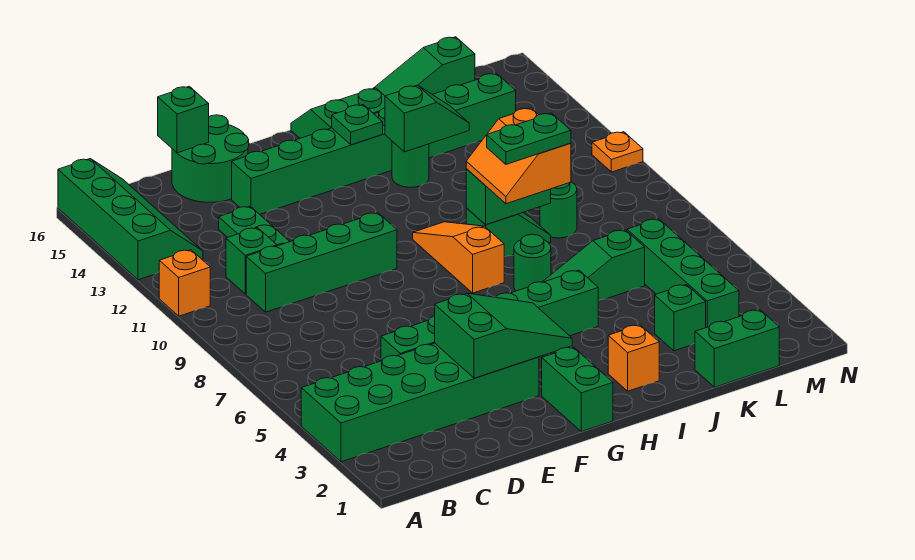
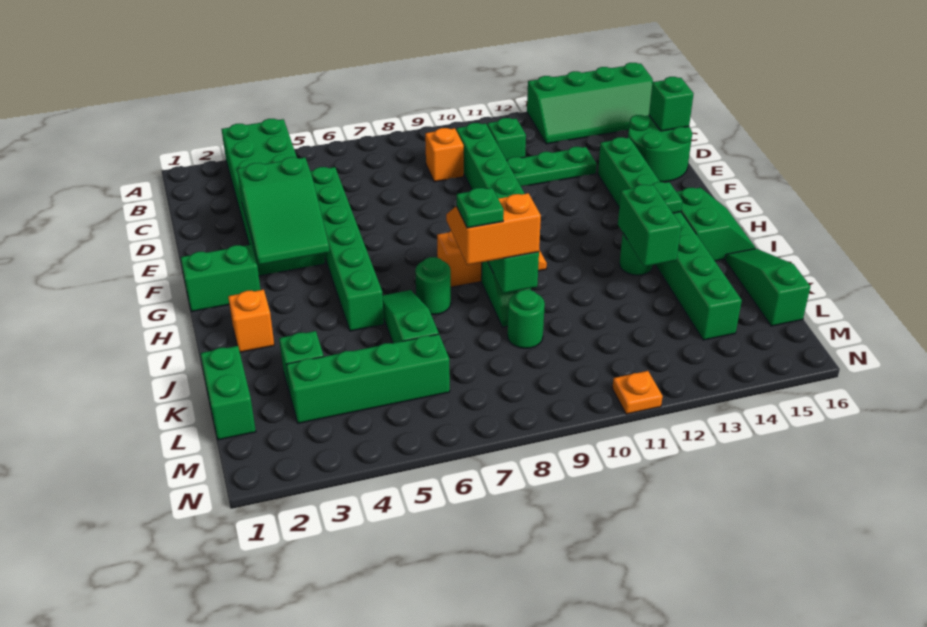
orange 1x1 brick [159,250,210,316] -> orange 1x1 brick moved to [425,128,464,182]
green 1x2 plate [487,113,571,164] -> green 1x1 plate [457,188,504,228]
green 1x2 slope [385,85,469,152] -> green 1x2 brick [618,185,681,267]

